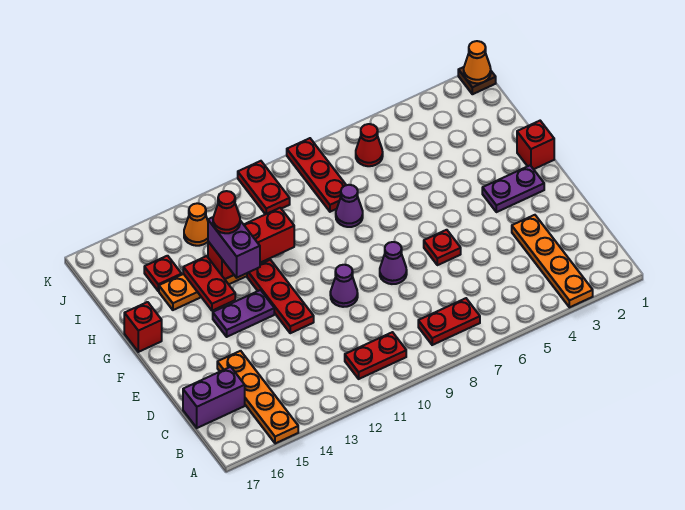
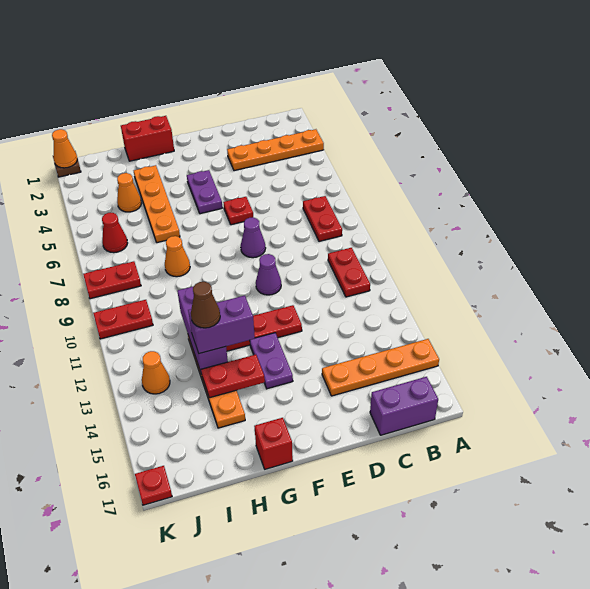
purple 1x2 brick [183,367,245,428] -> purple 1x2 brick turned to [370,377,438,435]
purple 1x2 plate [482,165,544,212] -> purple 1x2 plate moved to [187,170,222,214]
red 1x1 brick [517,121,554,169] -> red 1x2 brick [121,116,174,161]
none -> orange 1x4 plate [134,165,180,243]
purple 1x1 cone [336,185,363,227] -> orange 1x1 cone [165,236,190,277]
red 1x3 brick [208,208,294,279] -> purple 1x3 brick [177,287,228,374]
red 1x1 cone [213,191,240,233] -> brown 1x1 cone [191,282,220,328]
none -> orange 1x1 cone [117,173,141,212]
red 1x3 plate [287,138,346,212] -> red 1x2 plate [83,261,141,299]
red 1x1 plate [144,256,182,291] -> red 1x1 plate moved to [135,466,172,505]

